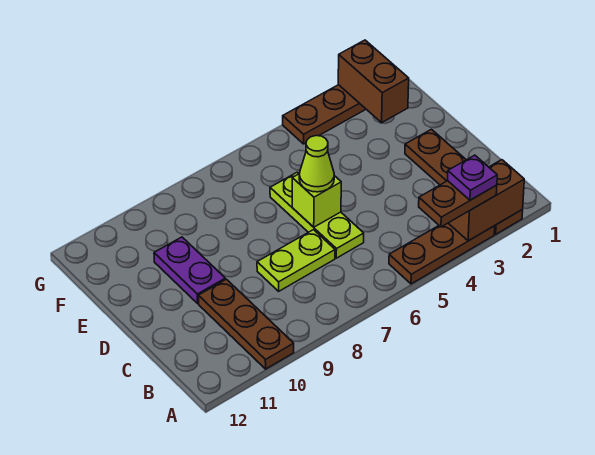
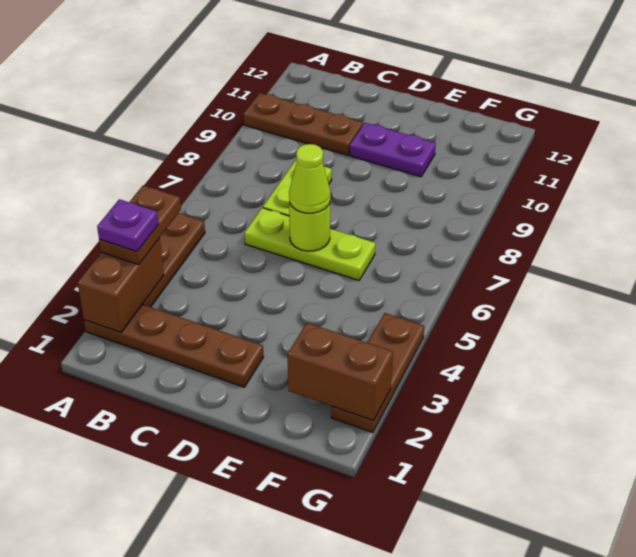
lime 1x1 brick [292,174,341,227] -> lime 1x1 round brick [289,203,330,251]

